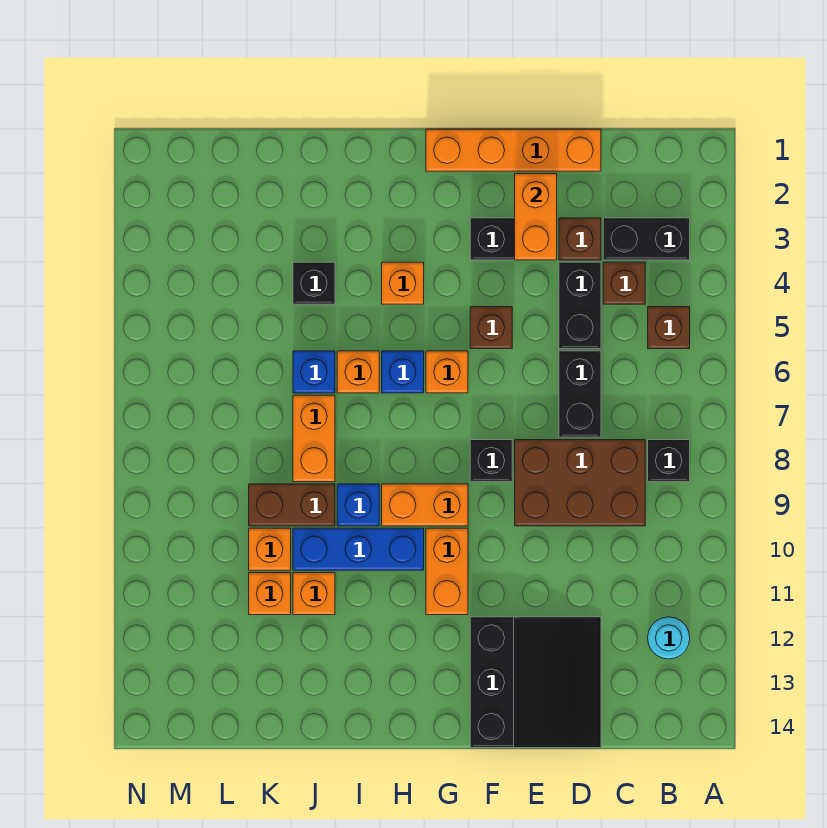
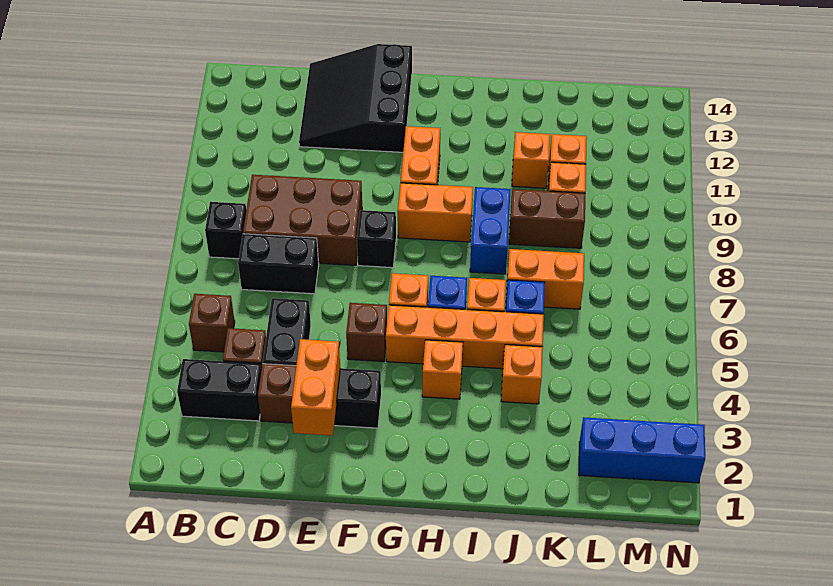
cyan 1x1 round brick [648,617,690,659] -> none
orange 1x4 brick [426,129,601,171] -> orange 1x4 brick moved to [386,305,544,369]
black 1x2 brick [559,351,601,437] -> black 1x2 brick turned to [238,234,319,294]
blue 1x3 brick [293,528,424,570] -> blue 1x3 brick moved to [579,417,705,483]
blue 1x1 brick [337,484,379,526] -> blue 1x2 brick [470,187,511,274]
black 1x1 brick [293,262,335,304] -> orange 1x1 brick [501,345,543,404]
orange 1x2 brick [293,395,335,482] -> orange 1x2 brick turned to [506,249,584,309]

